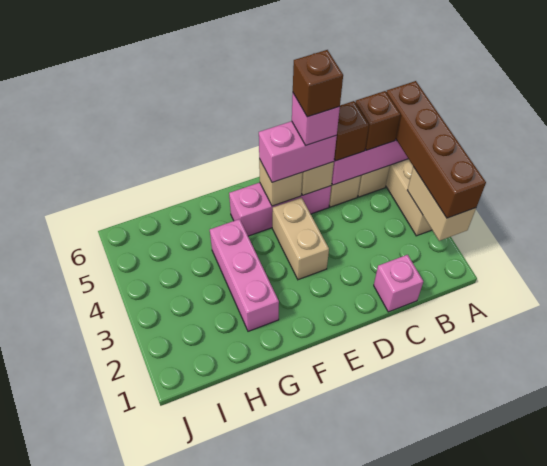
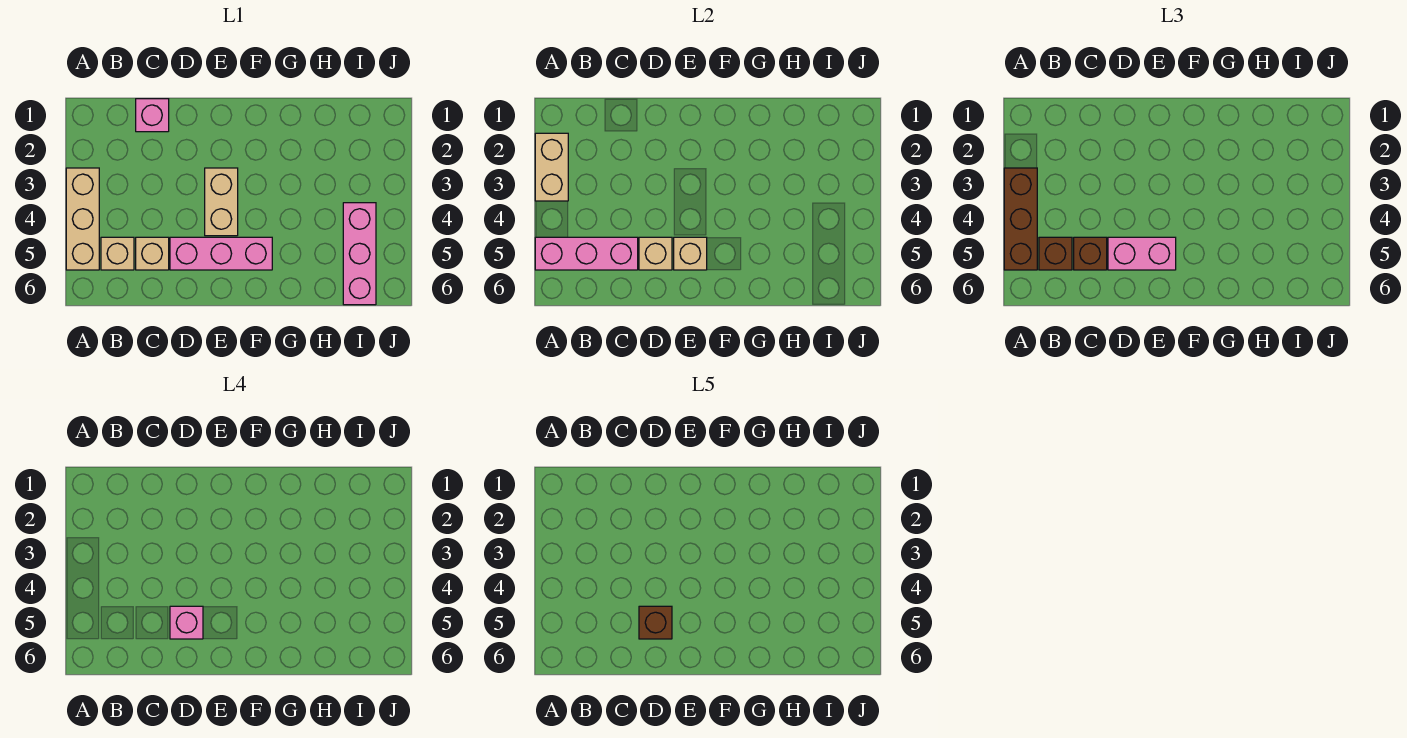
brown 1x4 brick [386,81,486,218] -> brown 1x3 brick [1004,168,1037,270]
pink 1x3 brick [210,219,279,331] -> pink 1x3 brick moved to [343,203,376,305]

